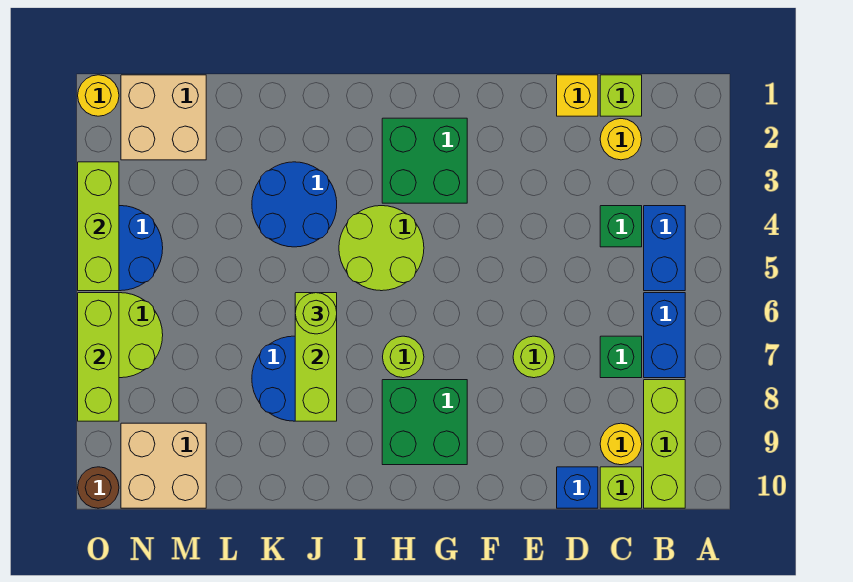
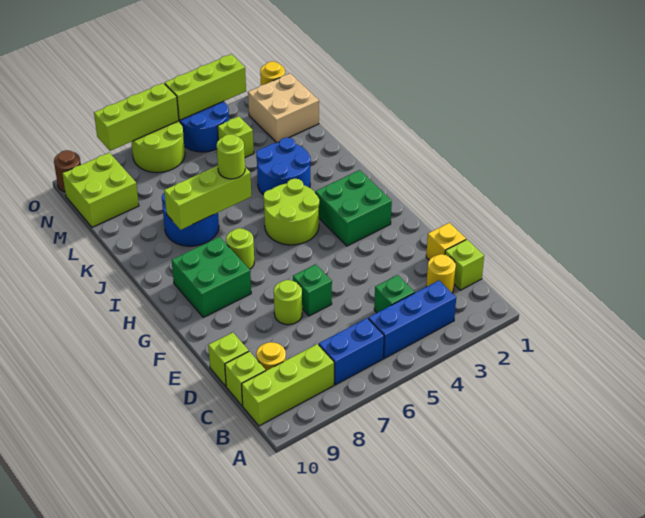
blue 1x2 brick [644,206,685,291] -> blue 1x3 brick [368,281,456,358]
green 1x1 brick [600,336,642,378] -> green 1x1 brick moved to [293,264,332,316]
blue 1x1 brick [557,467,598,508] -> lime 1x1 brick [208,332,249,386]
none -> lime 1x1 brick [218,116,254,157]
tan 2x2 brick [121,423,206,508] -> lime 2x2 brick [62,153,139,227]

